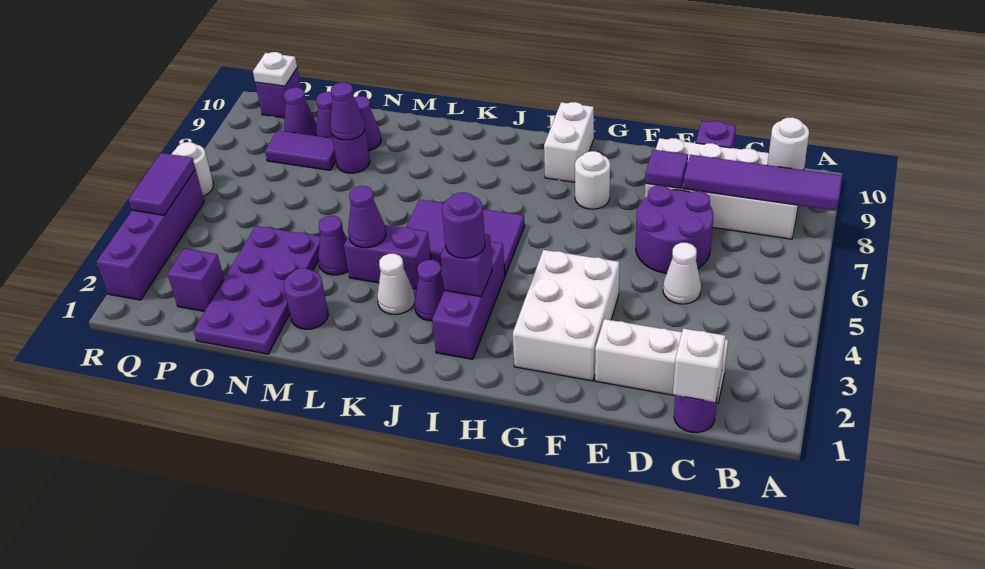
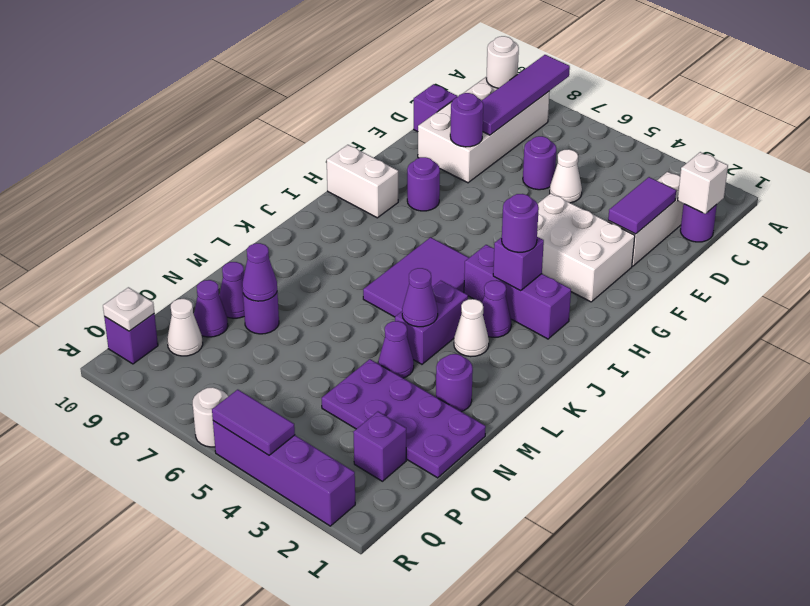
purple 2x2 round brick [636,186,714,274] -> purple 1x1 round brick [523,136,556,190]
purple 1x1 tile [645,150,688,188] -> purple 1x1 round brick [450,93,483,147]
white 1x1 round brick [575,151,610,209] -> purple 1x1 round brick [407,157,440,211]
purple 1x2 tile [265,130,336,170] -> purple 1x2 tile moved to [608,177,676,234]
purple 1x1 cone [284,87,316,136] -> white 1x1 cone [167,299,203,356]

